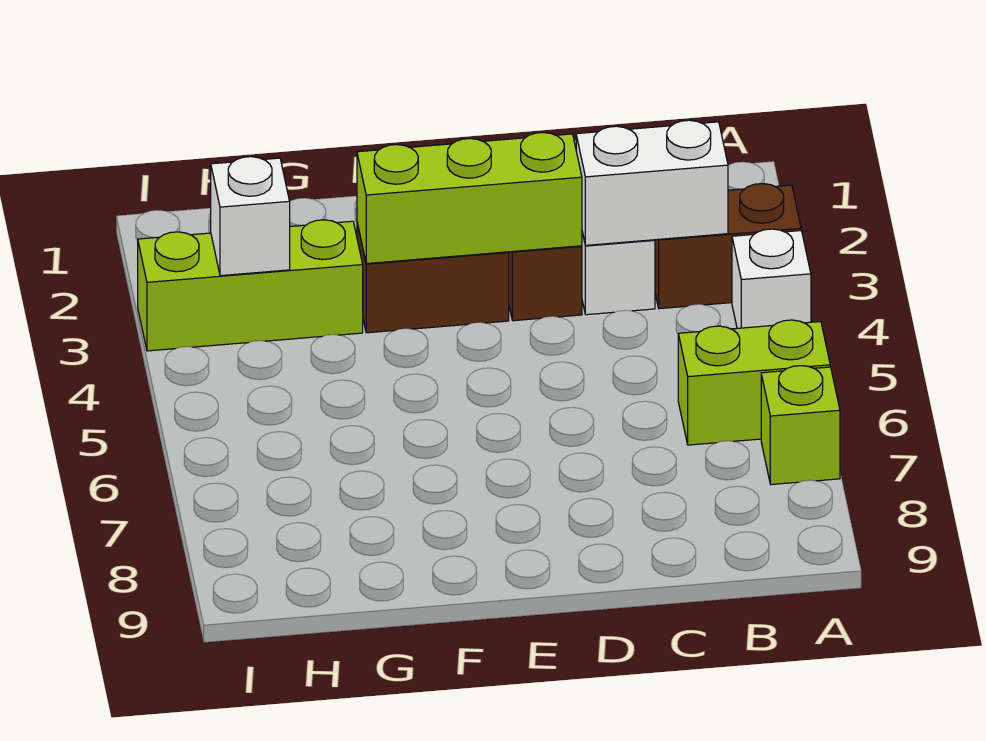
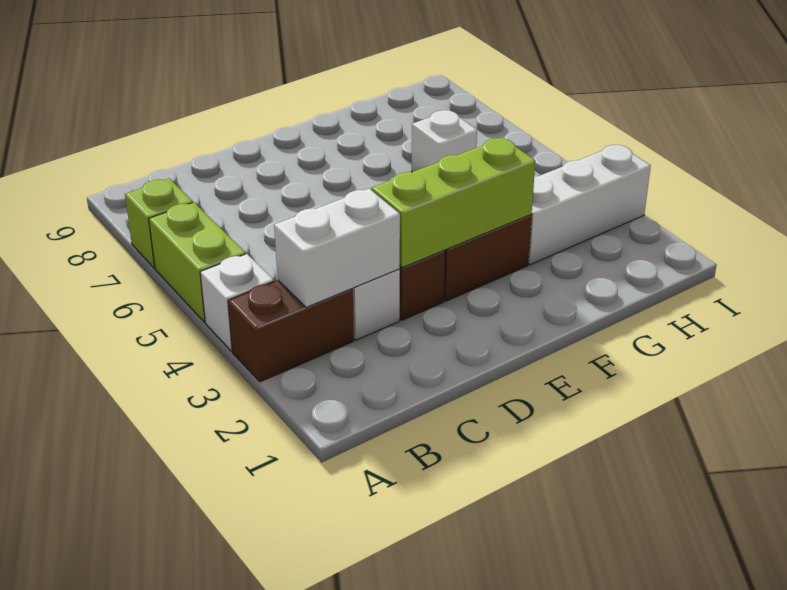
lime 1x2 brick [678,320,830,445] -> lime 1x2 brick turned to [149,202,246,322]
lime 1x3 brick [138,220,363,351] -> white 1x3 brick [528,144,651,265]
white 1x1 brick [211,157,290,276] -> white 1x1 brick moved to [412,110,477,172]

